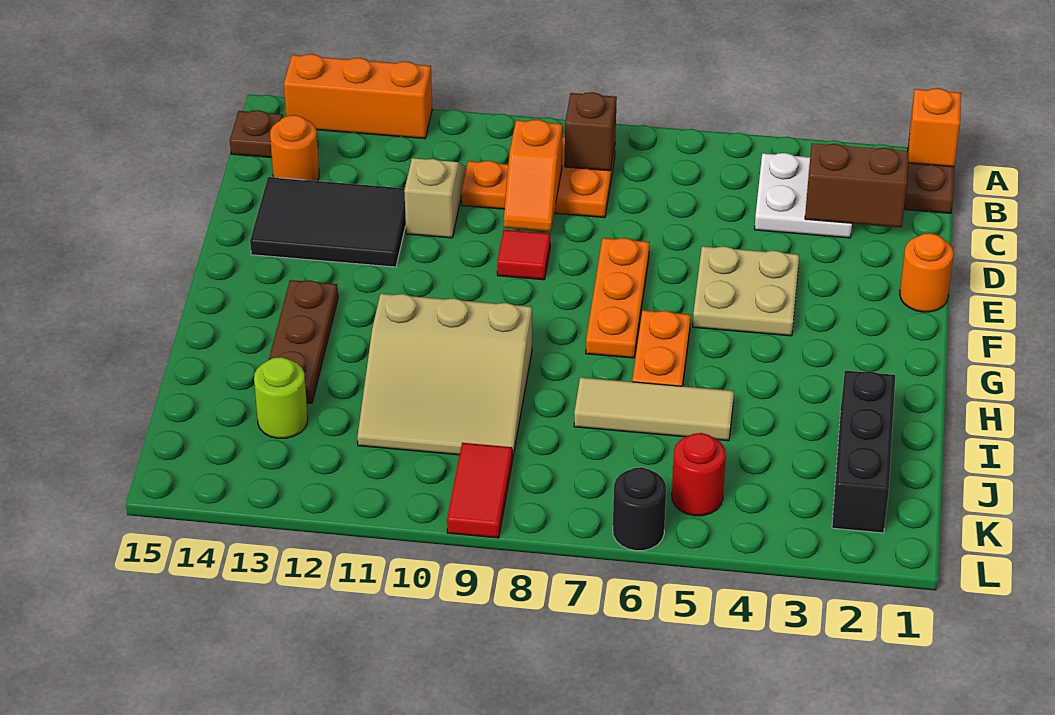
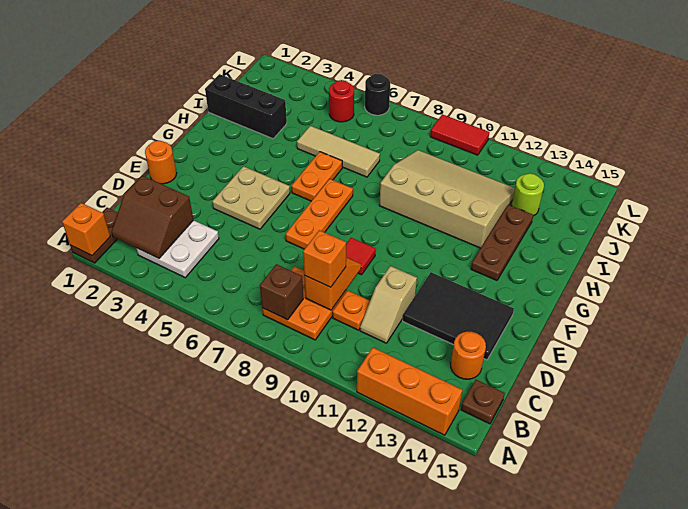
none -> orange 1x1 brick [303,230,346,287]
tan 3x3 slope [357,294,532,459] -> tan 3x4 slope [379,150,515,248]
black 1x3 brick [832,370,895,533] -> black 1x3 brick turned to [205,74,287,139]
red 1x2 tile [447,443,512,538] -> red 1x2 tile turned to [430,114,489,155]

